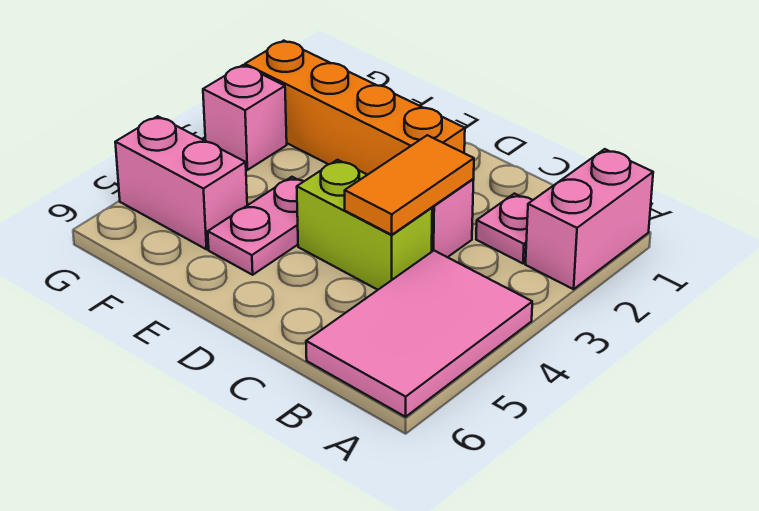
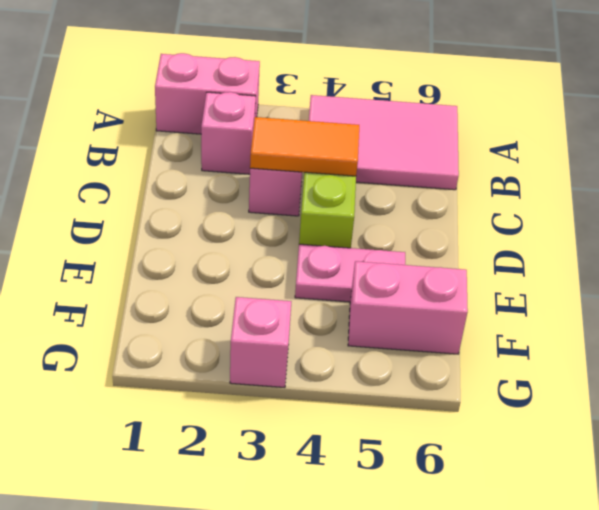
pink 1x1 plate [476,194,533,263] -> pink 1x1 brick [201,92,256,174]
orange 1x4 brick [245,41,465,175] -> none
pink 1x2 brick [115,116,247,249] -> pink 1x2 brick turned to [348,261,468,354]

